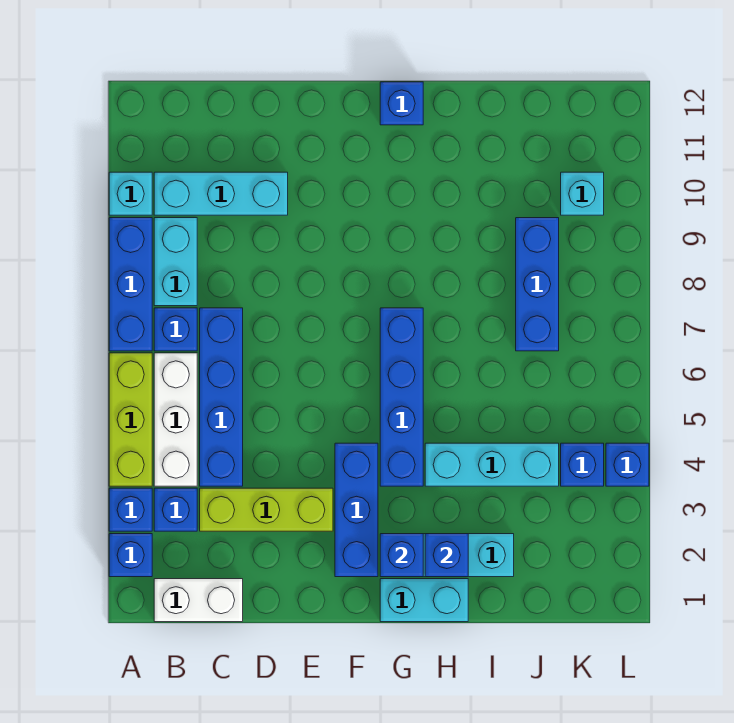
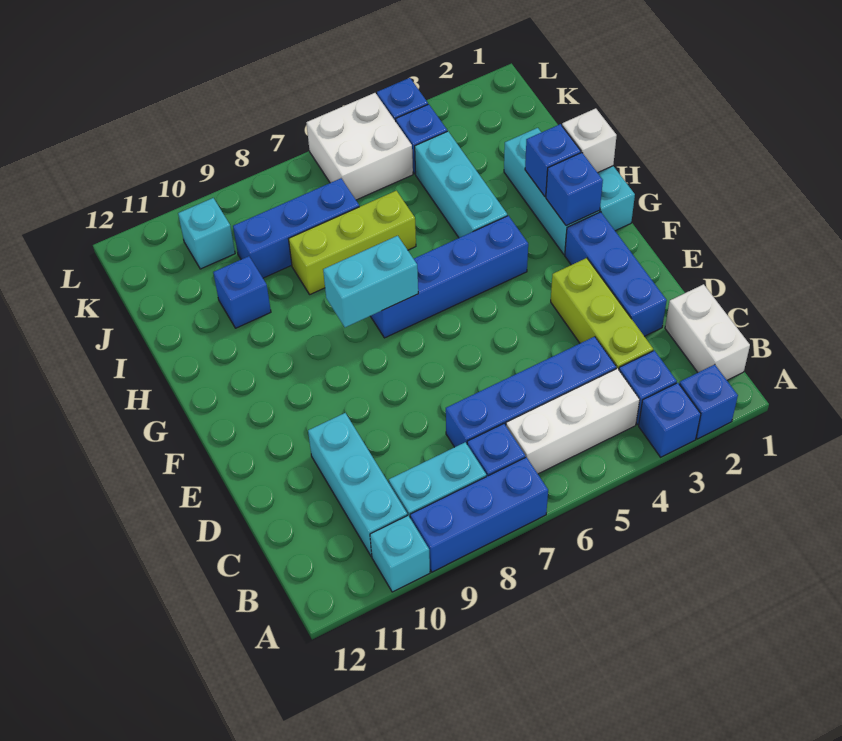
lime 1x3 brick [109,353,152,486] -> lime 1x3 brick moved to [289,191,416,294]
blue 1x3 brick [335,443,378,577] -> blue 1x3 brick turned to [565,212,667,336]
none -> cyan 1x2 brick [323,236,418,327]
blue 1x1 brick [380,82,423,125] -> blue 1x1 brick moved to [213,256,271,328]
none -> white 1x1 brick [562,108,617,173]
none -> white 2x2 brick [306,93,413,200]

